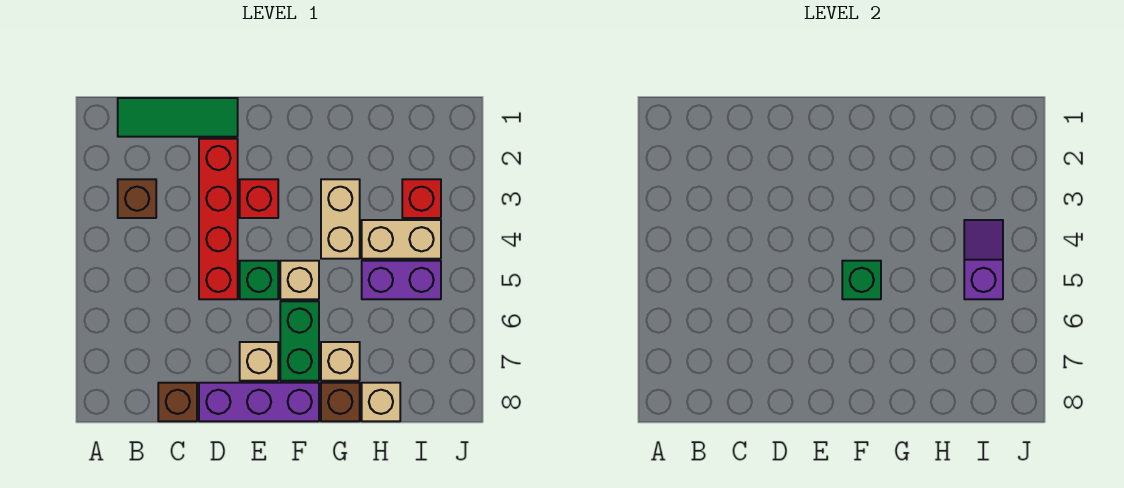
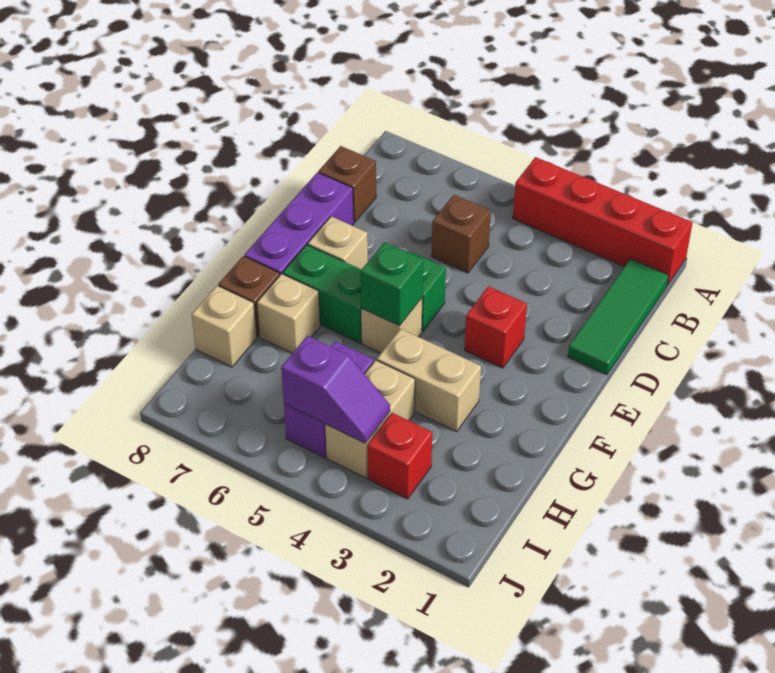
brown 1x1 brick [118,179,156,218] -> brown 1x1 brick moved to [431,195,491,273]
red 1x4 brick [199,139,238,299] -> red 1x4 brick moved to [513,157,693,285]

